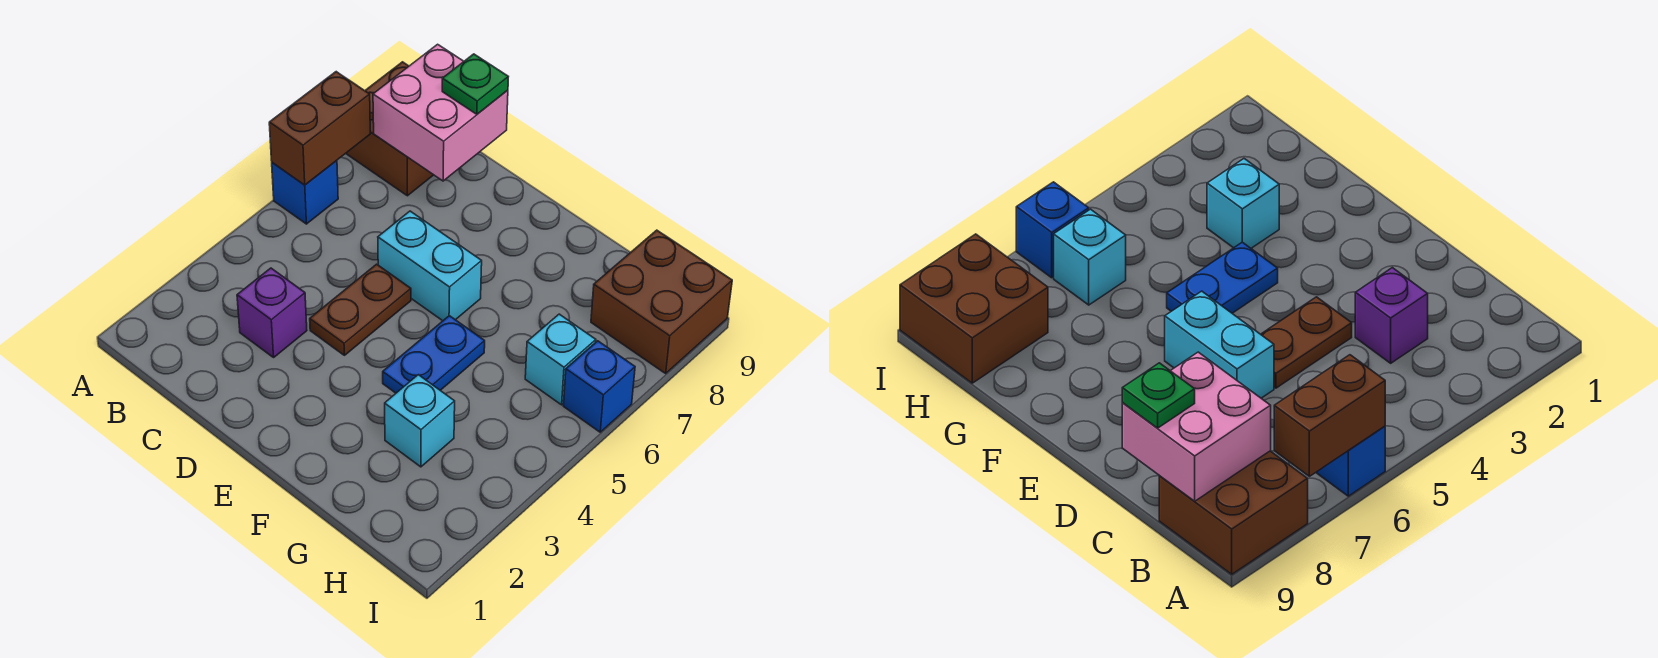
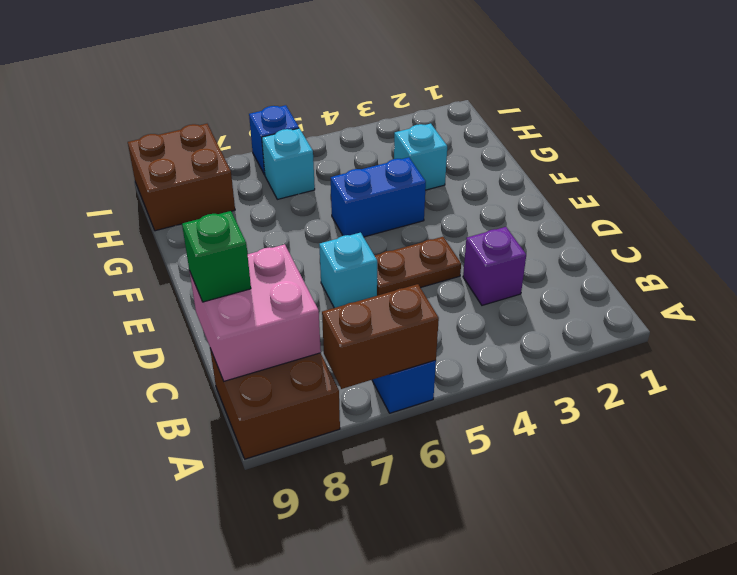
green 1x1 plate [442,54,508,114] -> green 1x1 brick [182,211,251,302]
cyan 1x2 brick [378,211,482,321] -> cyan 1x1 brick [319,233,377,308]
blue 1x2 plate [383,316,485,393] -> blue 1x2 brick [331,157,426,237]

